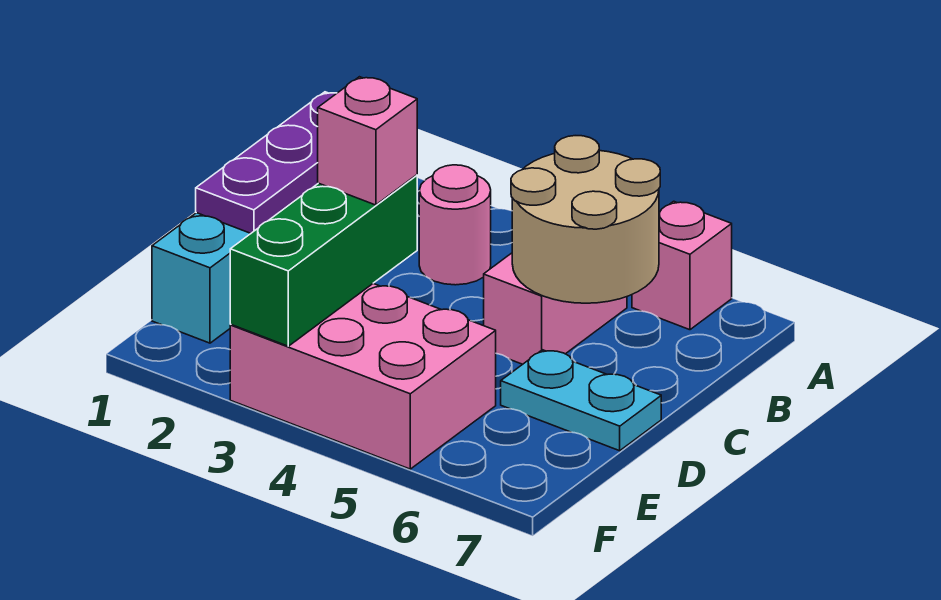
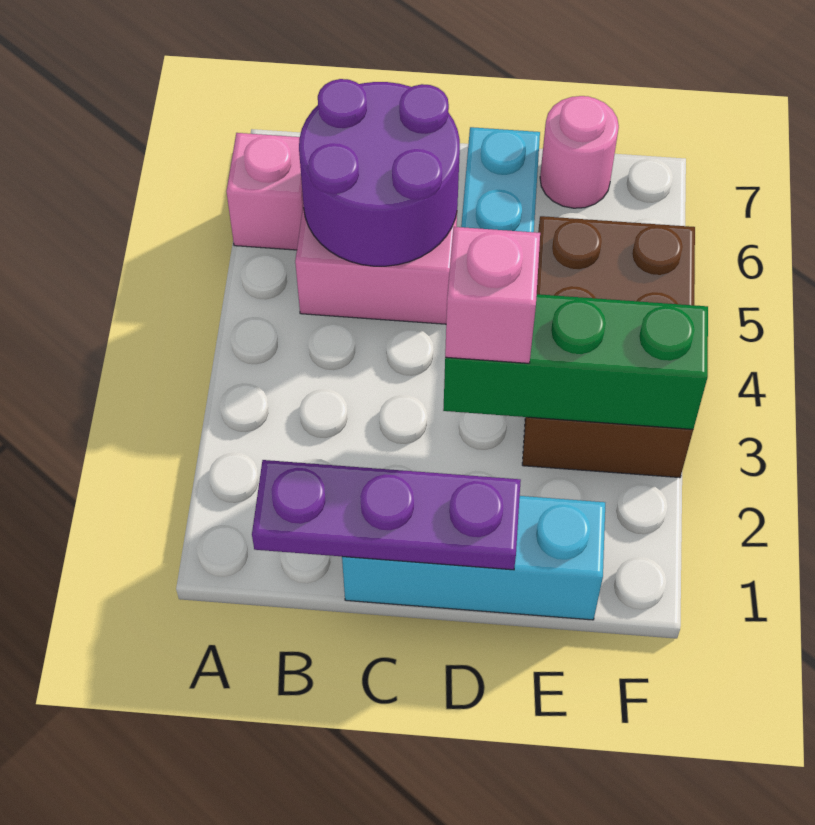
pink 1x1 round brick [419,165,491,285] -> pink 1x1 round brick moved to [540,96,619,208]
tan 2x2 round brick [511,136,660,303] -> purple 2x2 round brick [299,79,460,266]
pink 2x3 brick [230,284,496,469] -> brown 2x3 brick [522,216,695,478]

